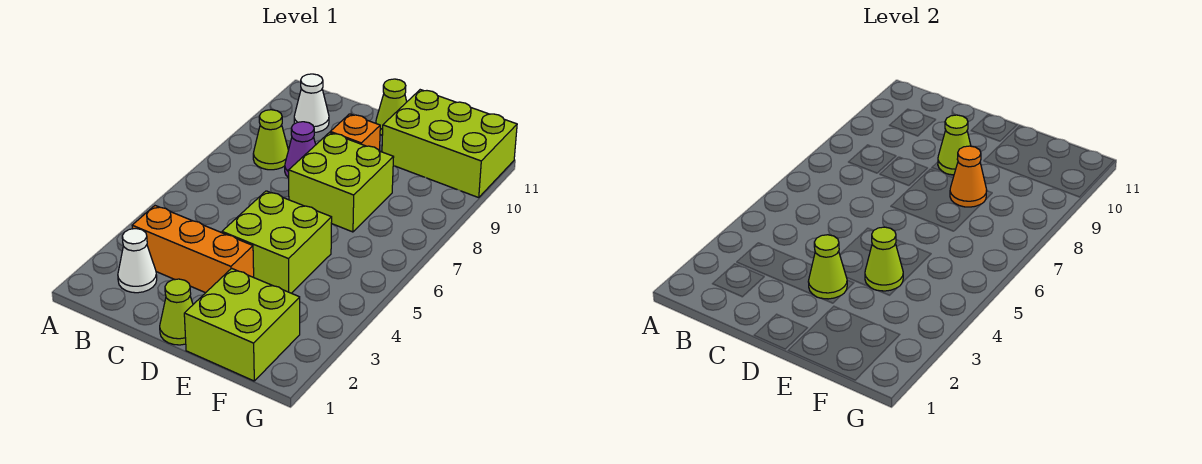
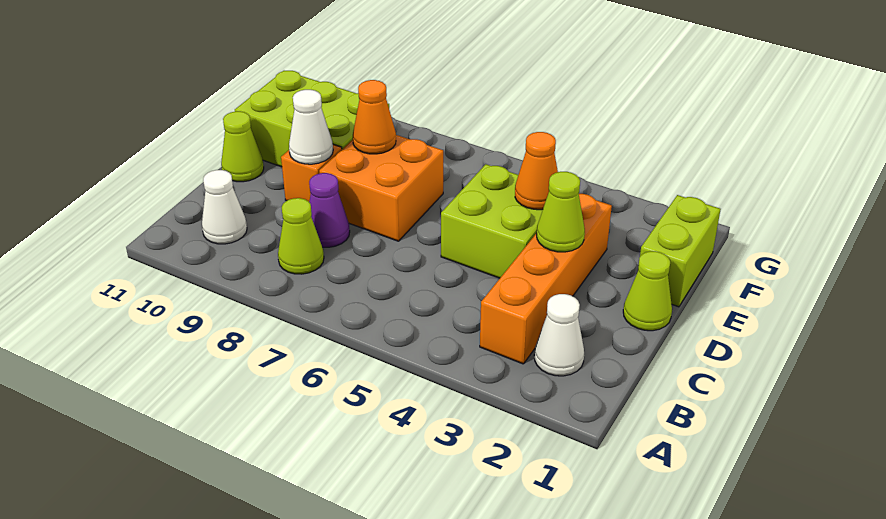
orange 1x3 brick [132,206,254,293] -> orange 1x4 brick [480,194,612,364]
lime 2x2 brick [289,132,394,232] -> orange 2x2 brick [319,135,443,241]
lime 1x1 cone [938,115,971,175] -> white 1x1 cone [289,90,333,164]
lime 2x2 brick [184,268,300,381] -> lime 1x2 brick [640,195,721,307]
lime 1x1 cone [865,227,903,291] -> orange 1x1 cone [515,132,558,210]
lime 2x3 brick [382,90,517,198] -> lime 2x3 brick turned to [235,71,389,167]

